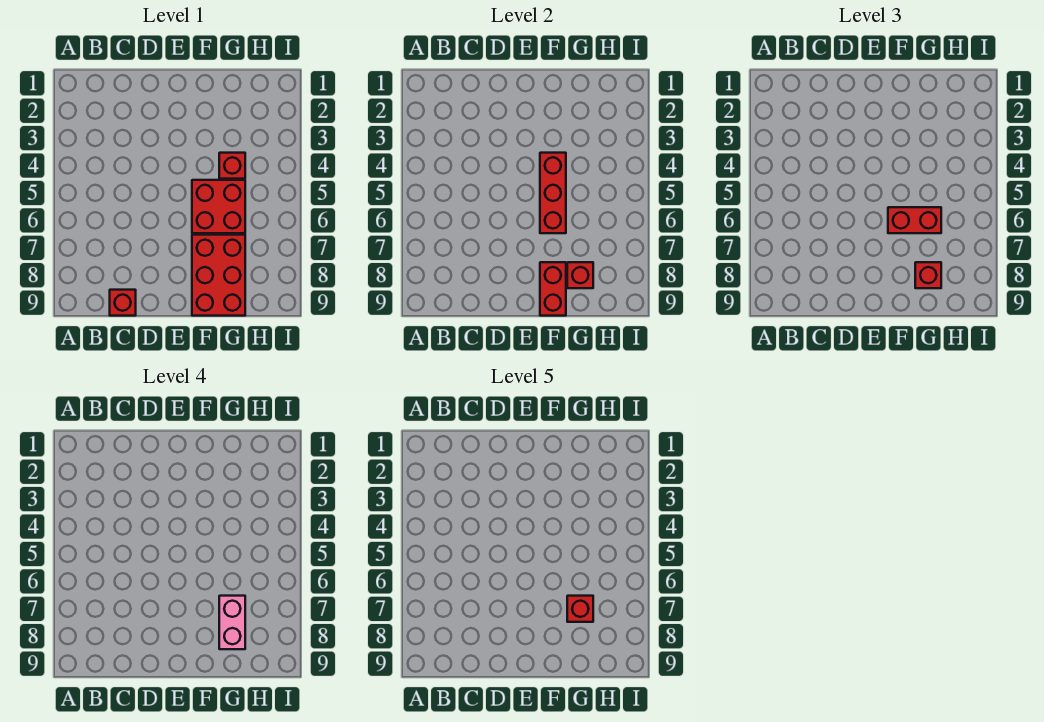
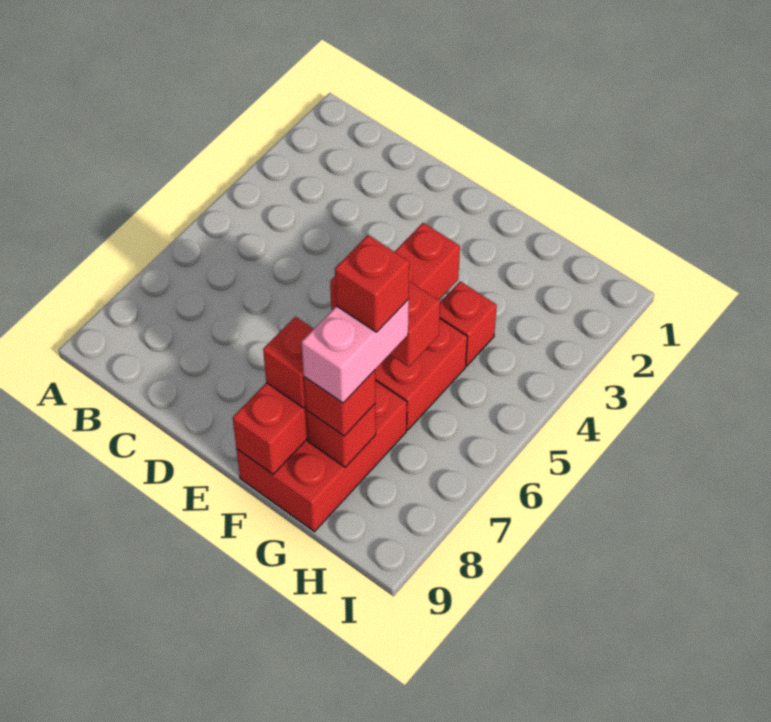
red 1x1 brick [110,290,136,316] -> red 1x1 brick moved to [263,317,314,408]

